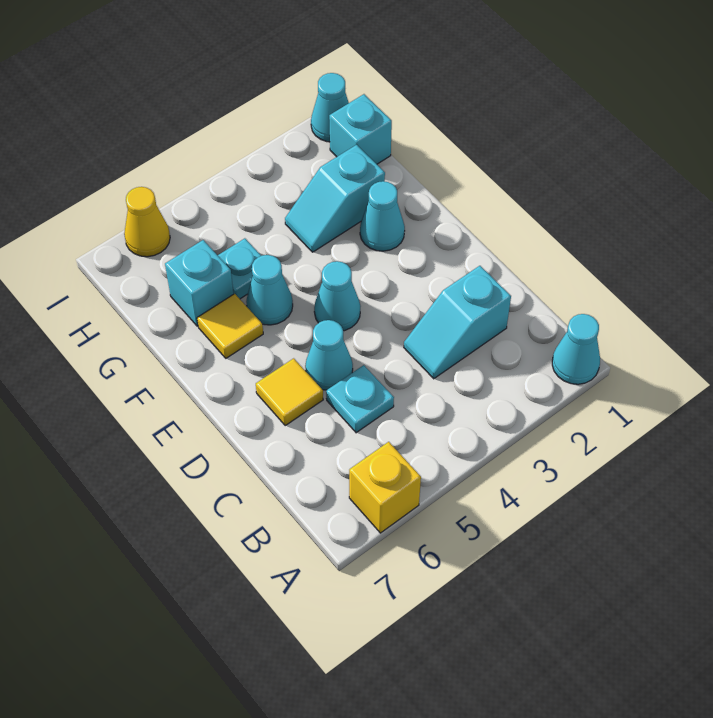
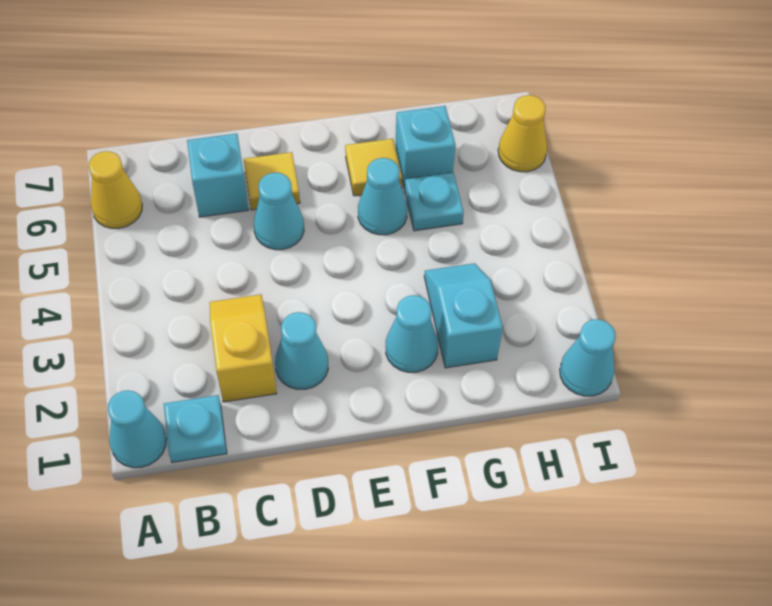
yellow 1x1 brick [349,442,421,533] -> yellow 1x1 cone [89,151,142,228]
cyan 1x2 slope [404,266,511,379] -> yellow 1x2 slope [210,295,277,402]
cyan 1x1 plate [326,365,394,433] -> cyan 1x1 plate moved to [164,395,227,462]
cyan 1x1 cone [314,261,360,331] -> cyan 1x1 cone moved to [275,312,328,389]
cyan 1x1 brick [329,94,392,164] -> cyan 1x1 brick moved to [187,133,249,217]

